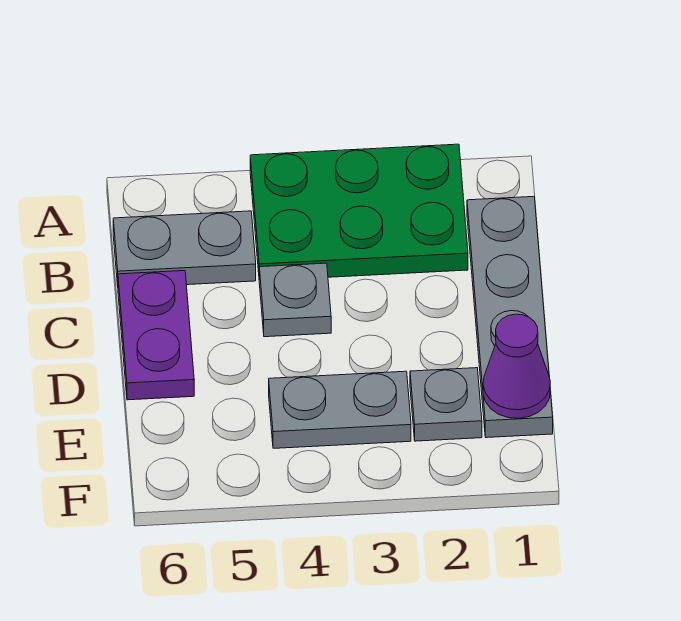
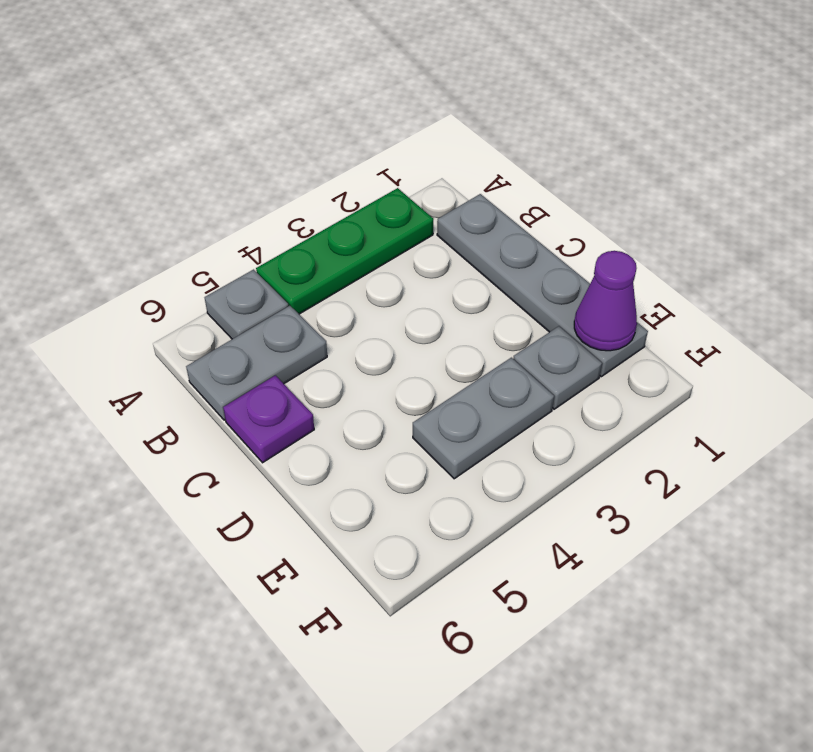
green 2x3 plate [250,144,468,277] -> green 1x3 plate [256,188,433,314]
grey 1x1 plate [259,263,331,337] -> grey 1x1 plate moved to [205,270,288,339]
purple 1x2 plate [118,271,194,400] -> purple 1x1 plate [223,375,314,463]

